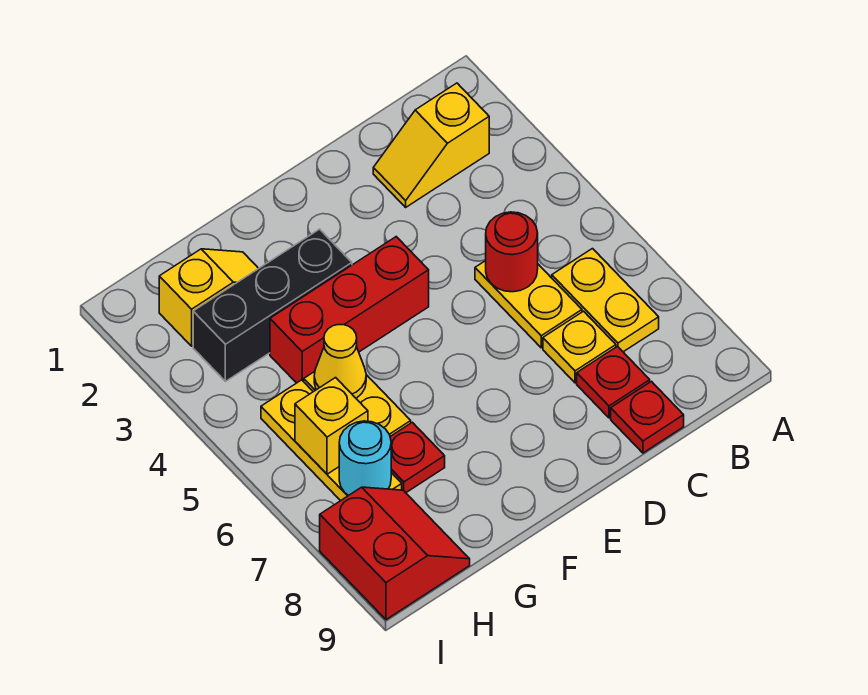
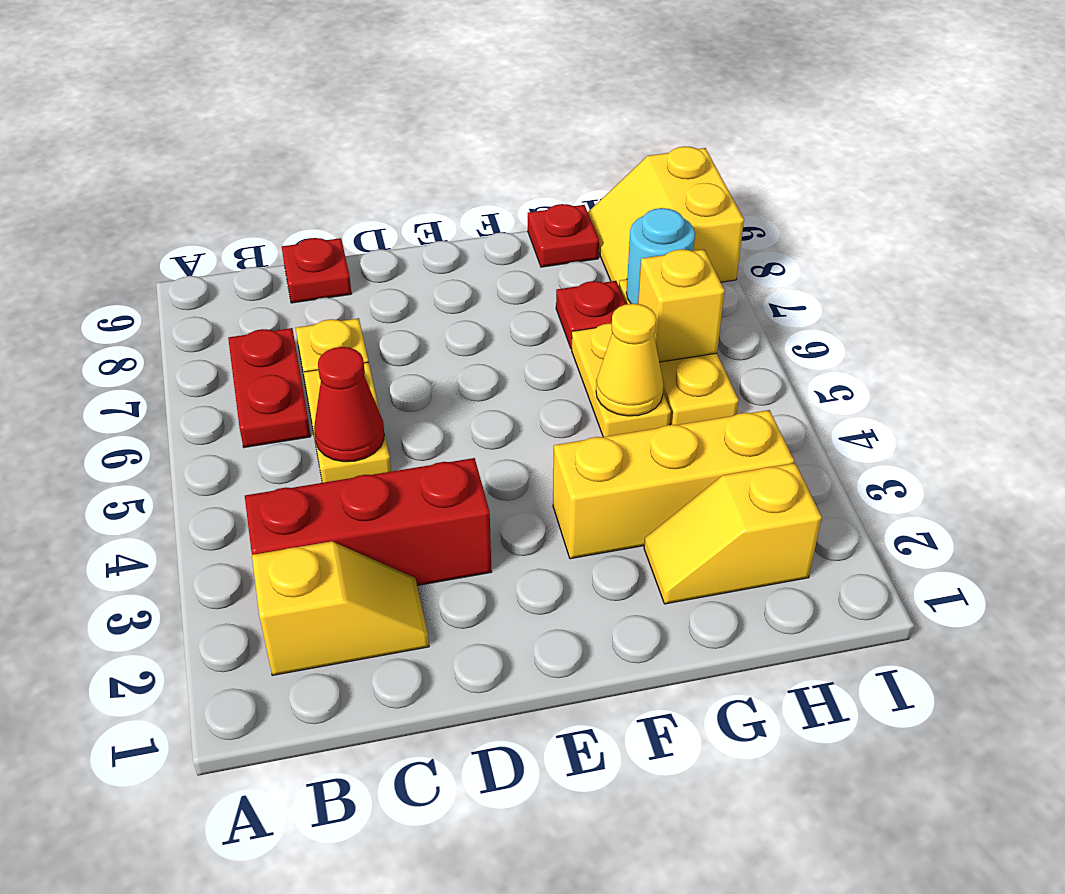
yellow 1x2 plate [552,249,659,352] -> red 1x2 plate [228,328,311,447]
red 1x1 round brick [486,212,538,292] -> red 1x1 cone [314,347,384,462]
red 1x1 plate [577,346,650,418] -> red 1x1 plate moved to [528,204,599,267]
red 1x3 brick [270,237,429,383] -> red 1x3 brick moved to [245,458,492,585]
black 1x3 brick [193,229,352,381] -> yellow 1x3 brick [553,410,794,559]
red 2x2 slope [320,487,470,620] -> yellow 2x2 slope [588,146,744,286]

